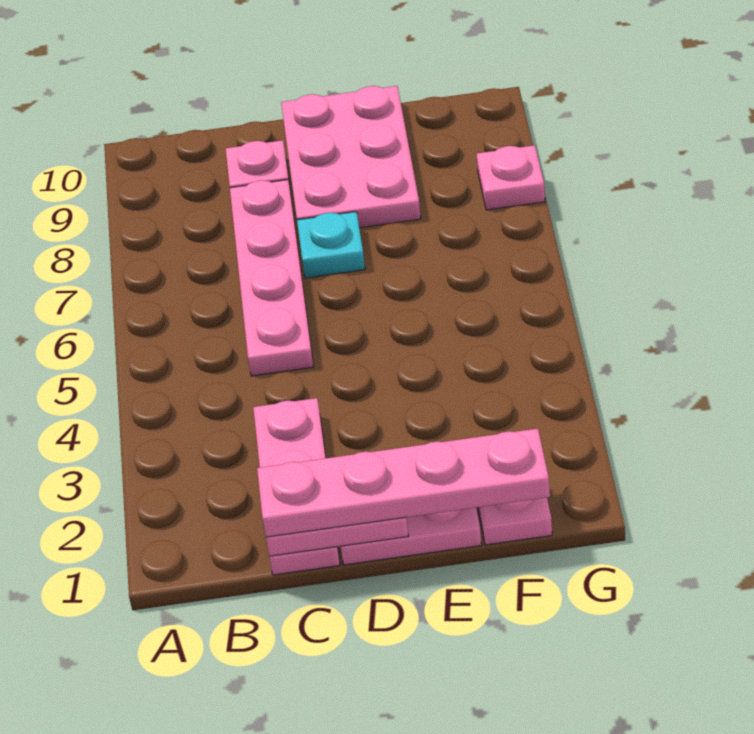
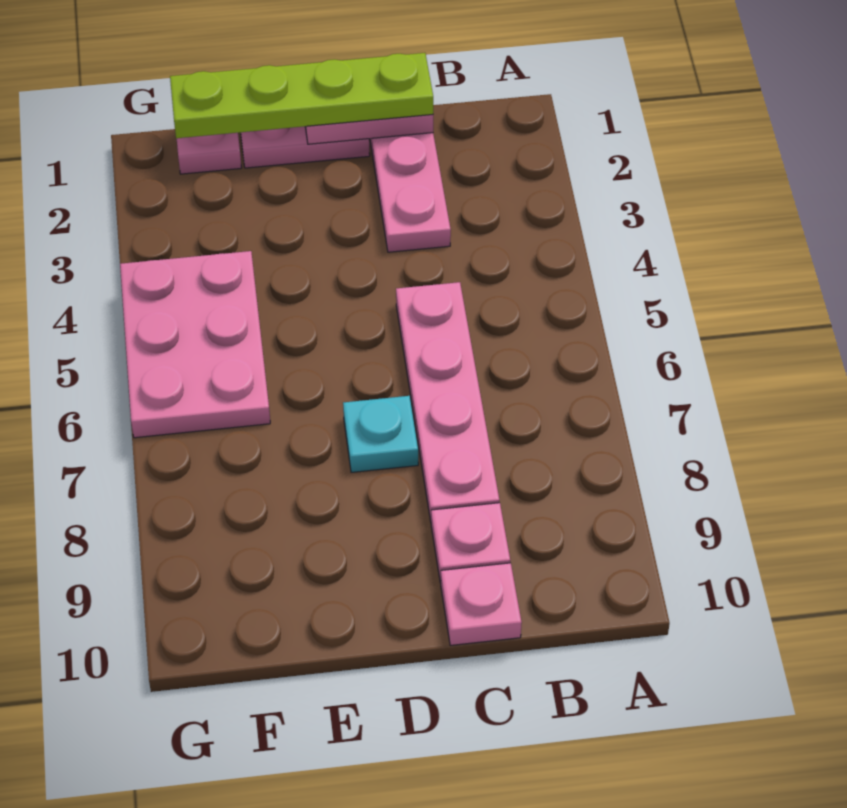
pink 1x4 plate [257,429,550,537] -> lime 1x4 plate [170,53,433,138]
pink 2x3 plate [281,86,421,228] -> pink 2x3 plate moved to [120,251,270,438]
pink 1x1 plate [477,145,545,210] -> pink 1x1 plate moved to [441,563,522,645]

